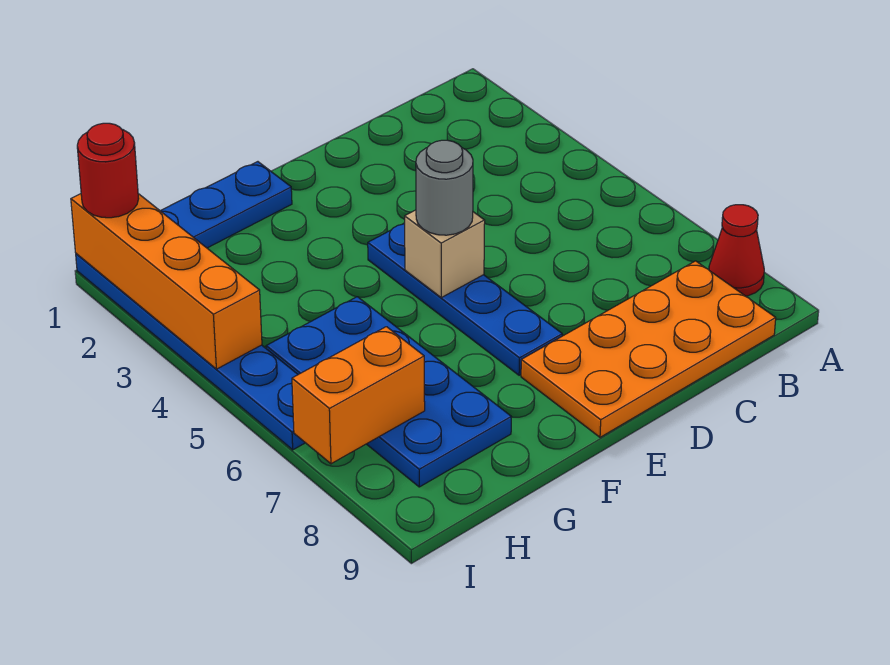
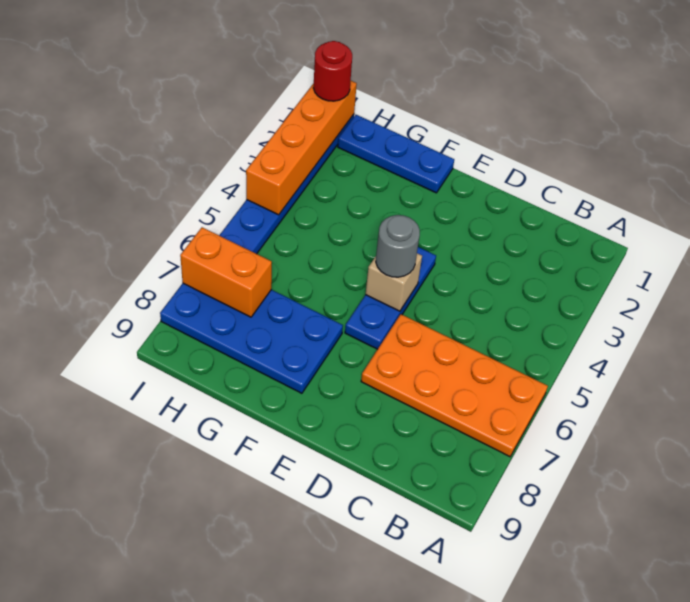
red 1x1 cone [709,205,764,296] -> none
orange 2x4 plate [521,261,776,437] -> orange 2x4 plate moved to [361,314,548,457]
blue 1x4 plate [368,223,562,375] -> blue 1x3 plate [345,247,436,349]
blue 2x4 plate [266,297,511,487] -> blue 2x4 plate turned to [160,283,343,393]

